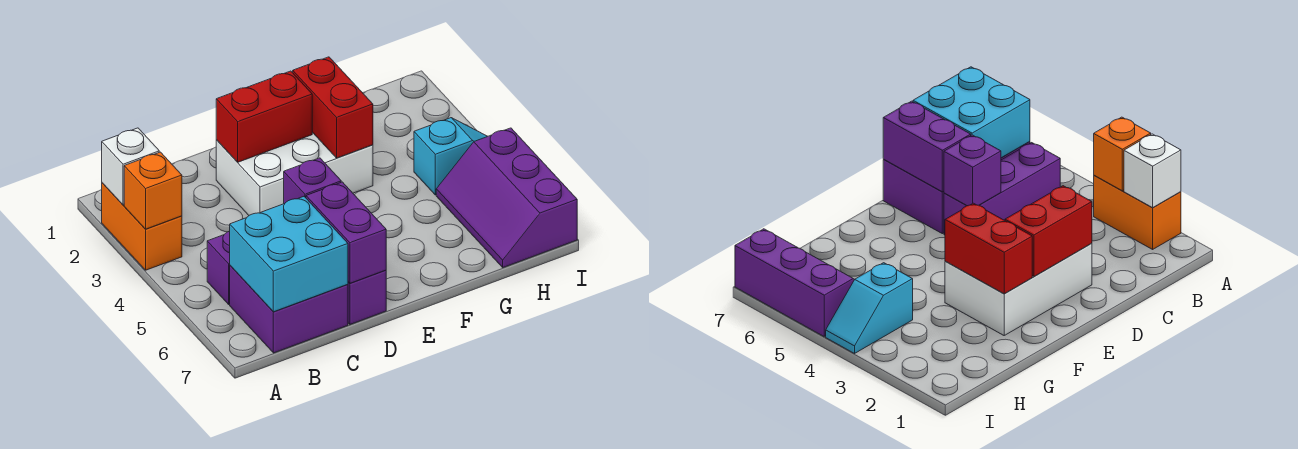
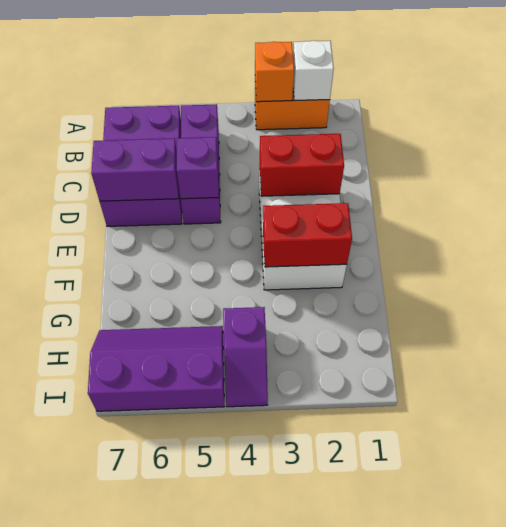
cyan 2x2 brick [230,197,348,312] -> none
red 1x2 brick [216,71,312,162] -> red 1x2 brick turned to [260,134,344,196]
cyan 1x2 slope [414,118,487,195] -> purple 1x2 slope [223,307,268,407]

